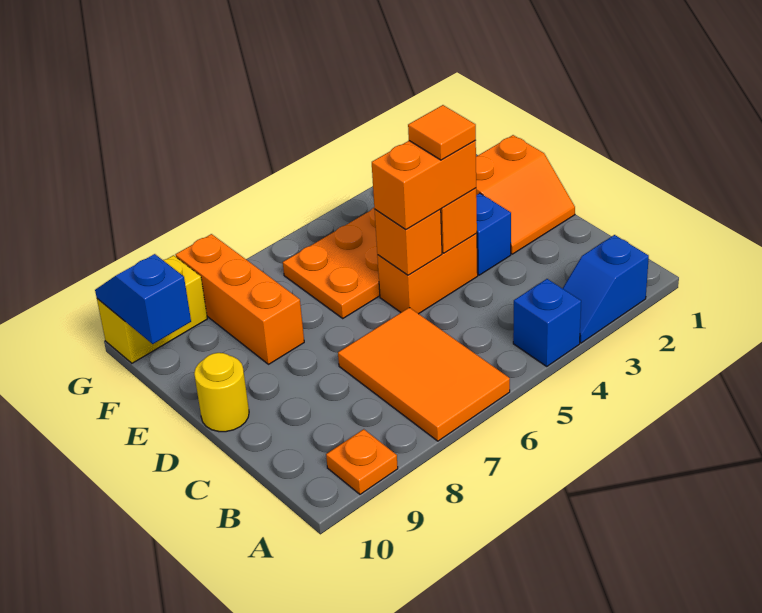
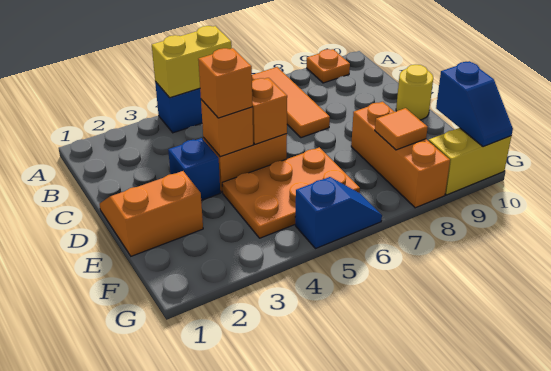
blue 1x2 slope [563,235,649,343] -> blue 1x2 slope moved to [295,177,382,249]
none -> yellow 1x2 brick [152,26,232,98]
orange 2x3 tile [338,308,510,441] -> orange 1x3 tile [252,67,330,138]
orange 1x2 brick [372,140,476,230] -> orange 1x1 brick [198,48,252,118]
orange 1x1 tile [408,105,476,160] -> orange 1x1 tile moved to [375,108,428,150]

